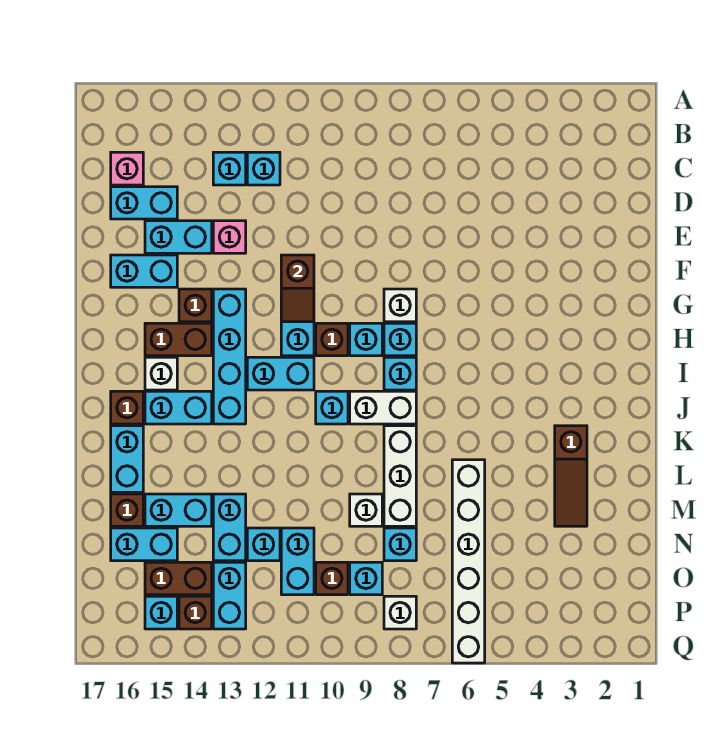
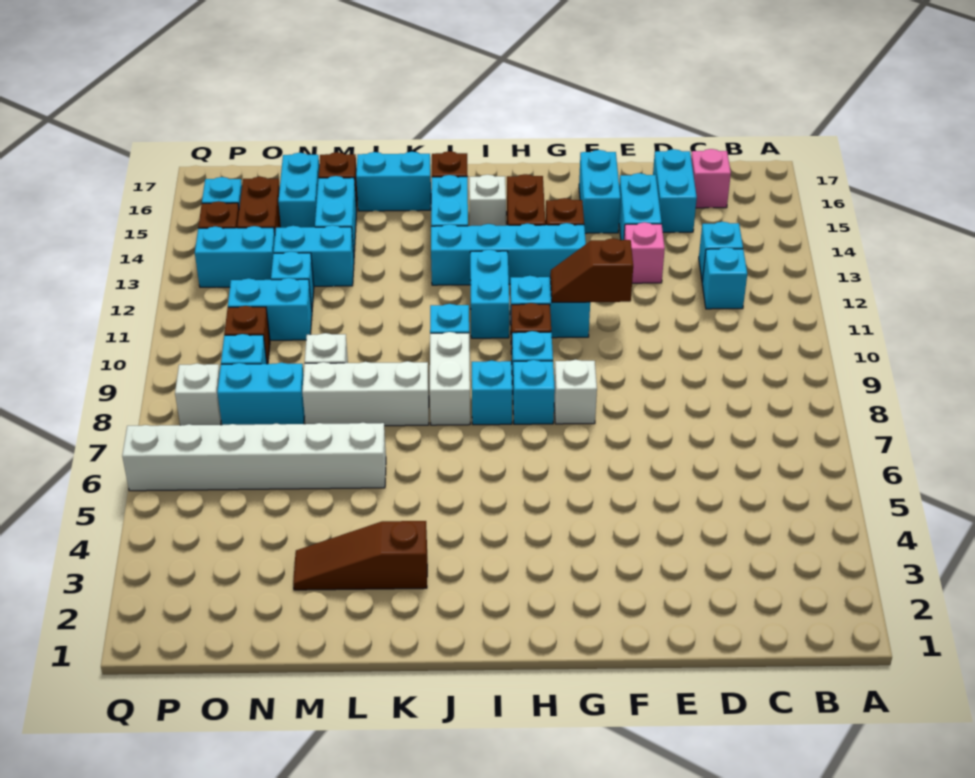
cyan 1x1 brick [384,528,416,561] -> cyan 1x2 brick [217,363,305,425]

